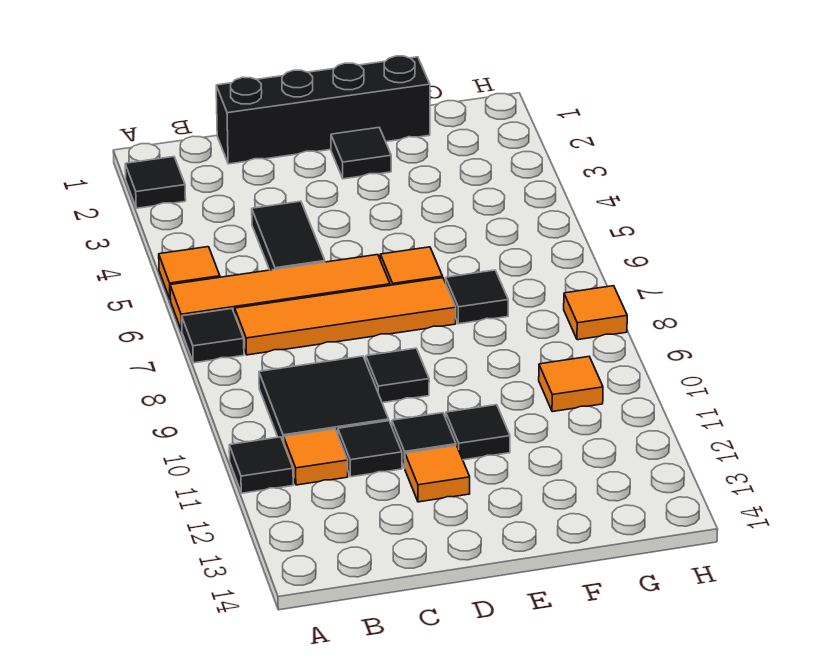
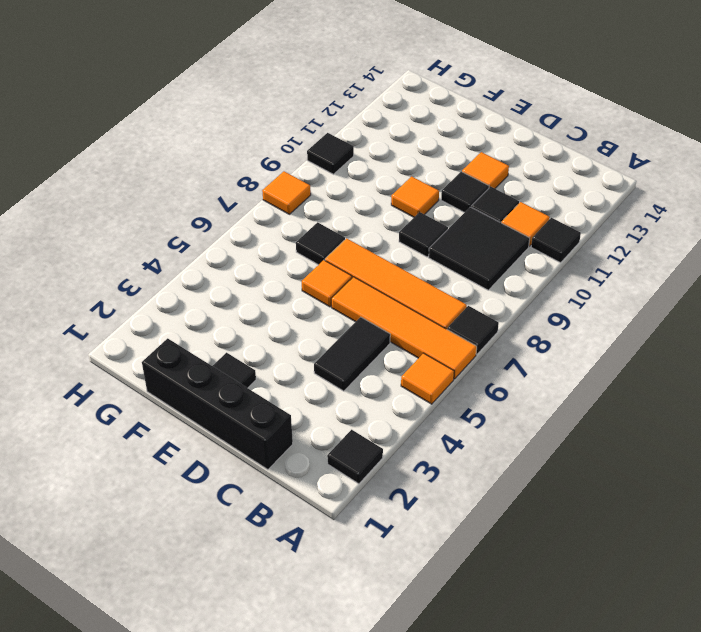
black 1x1 tile [446,405,510,460] -> black 1x1 tile moved to [307,133,354,174]
orange 1x1 tile [539,357,603,412] -> orange 1x1 tile moved to [391,176,439,217]

